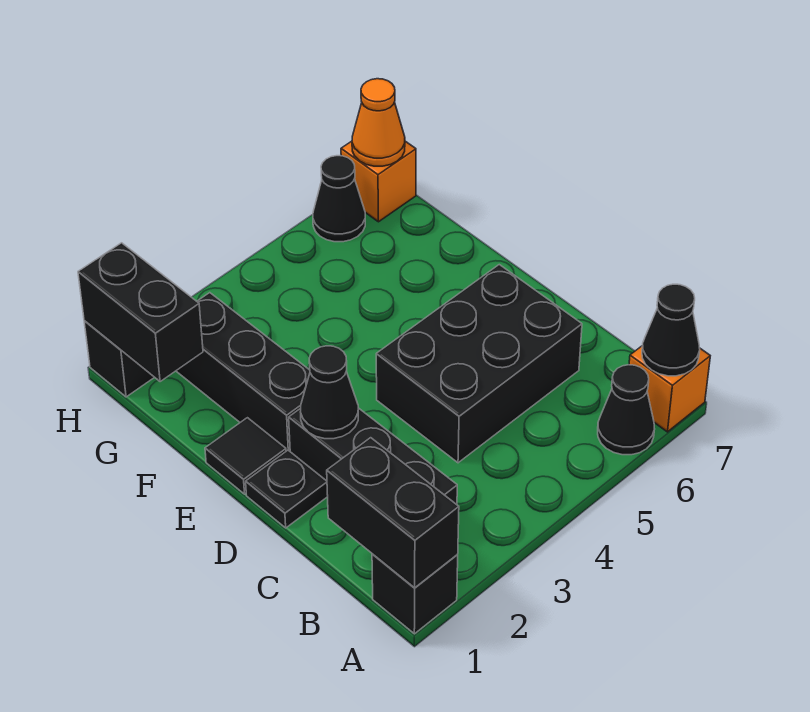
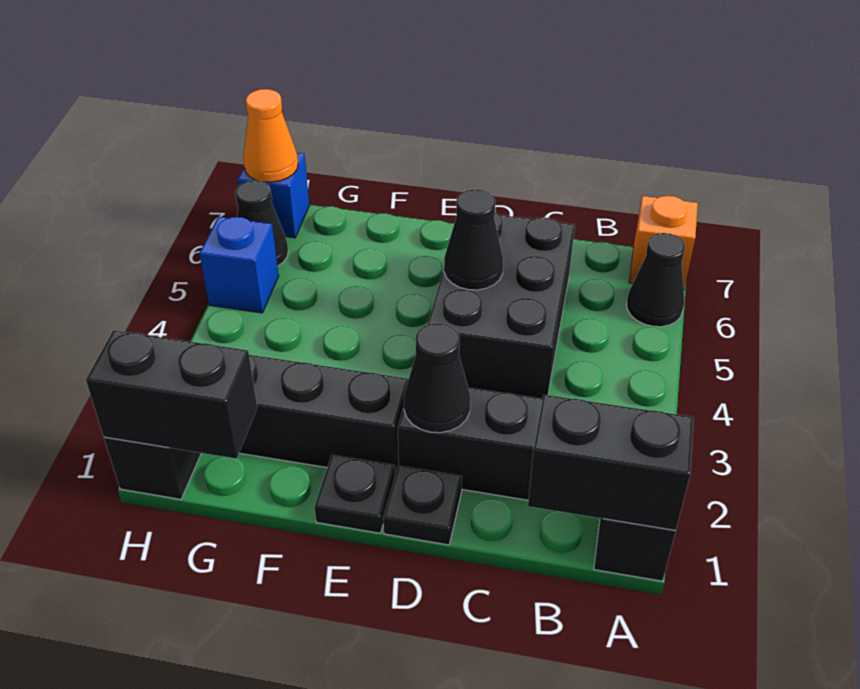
black 1x1 cone [642,284,700,376] -> black 1x1 cone moved to [444,189,503,290]
black 1x1 tile [205,418,286,494] -> black 1x1 plate [314,455,395,533]
none -> blue 1x1 brick [199,217,279,313]
orange 1x1 brick [341,141,416,222] -> blue 1x1 brick [238,153,309,238]

